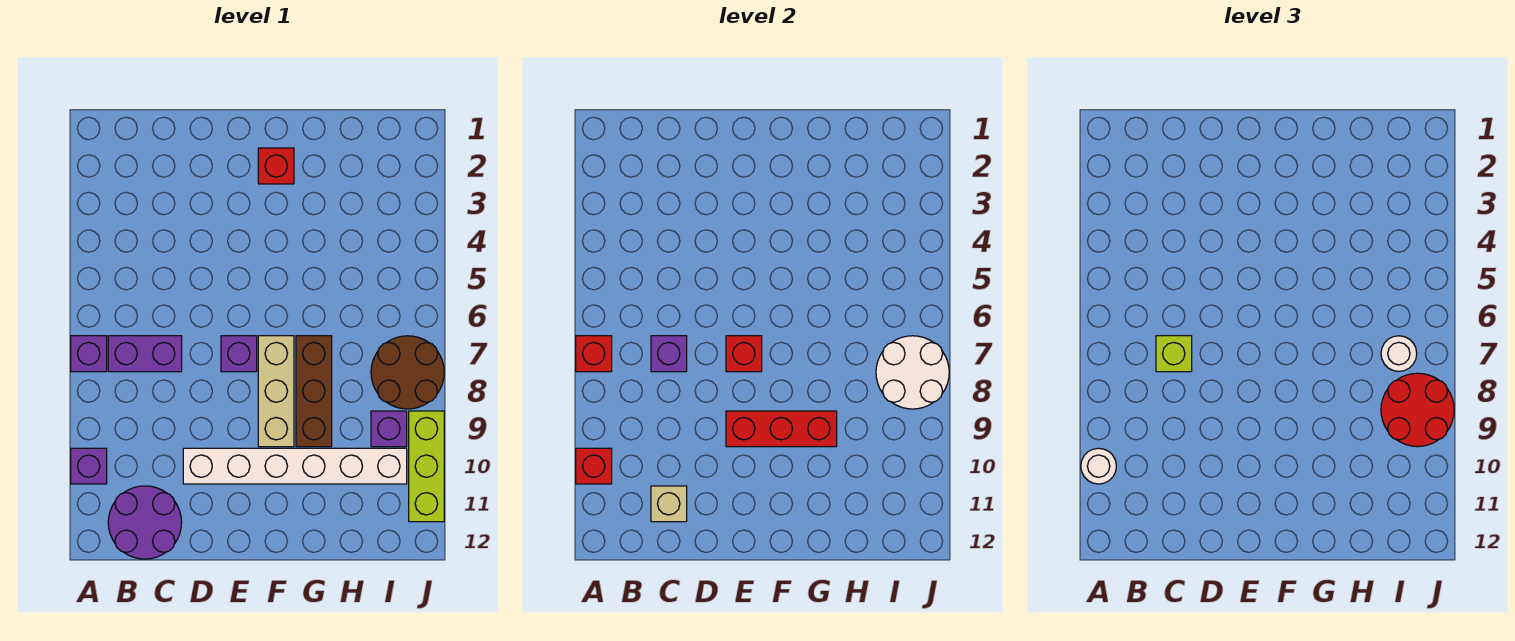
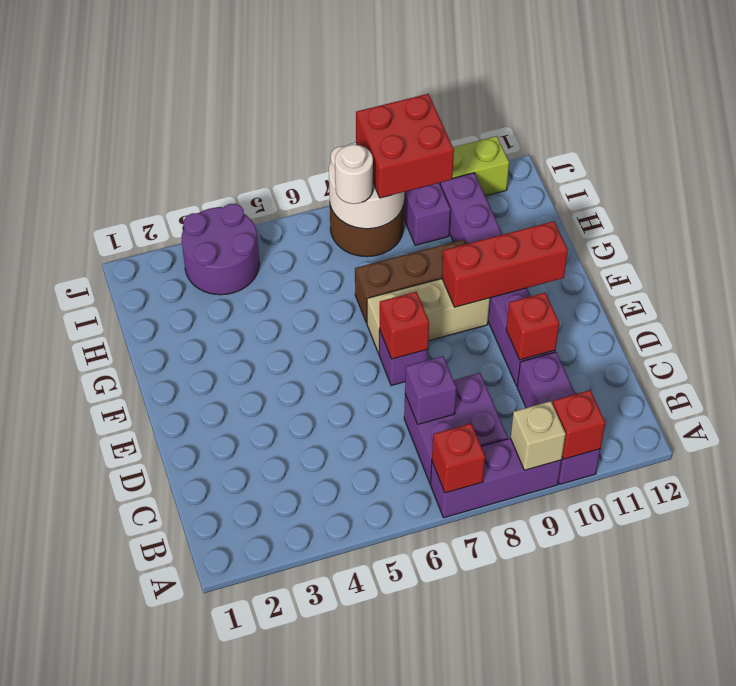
purple 1x1 brick [71,336,107,372] -> purple 1x3 brick [431,438,562,518]
purple 1x1 brick [71,448,107,484] -> purple 1x3 brick [517,352,600,484]
white 1x1 round brick [1081,448,1116,484] -> none
purple 1x2 brick [108,336,182,372] -> purple 2x2 brick [404,373,508,484]
purple 2x2 round brick [108,486,182,559] -> purple 2x2 round brick moved to [182,204,259,295]
lime 1x1 brick [1156,336,1192,372] -> none
tan 1x1 brick [651,486,687,522] -> tan 1x1 brick moved to [510,401,566,470]
white 1x6 brick [183,448,407,484] -> purple 1x6 brick [440,173,555,386]
red 1x3 brick [726,411,837,447] -> red 1x3 brick turned to [442,221,568,307]
red 1x1 brick [258,148,294,184] -> red 1x1 brick moved to [506,293,559,360]
red 2x2 round brick [1381,373,1454,447] -> red 2x2 brick [356,94,454,198]

